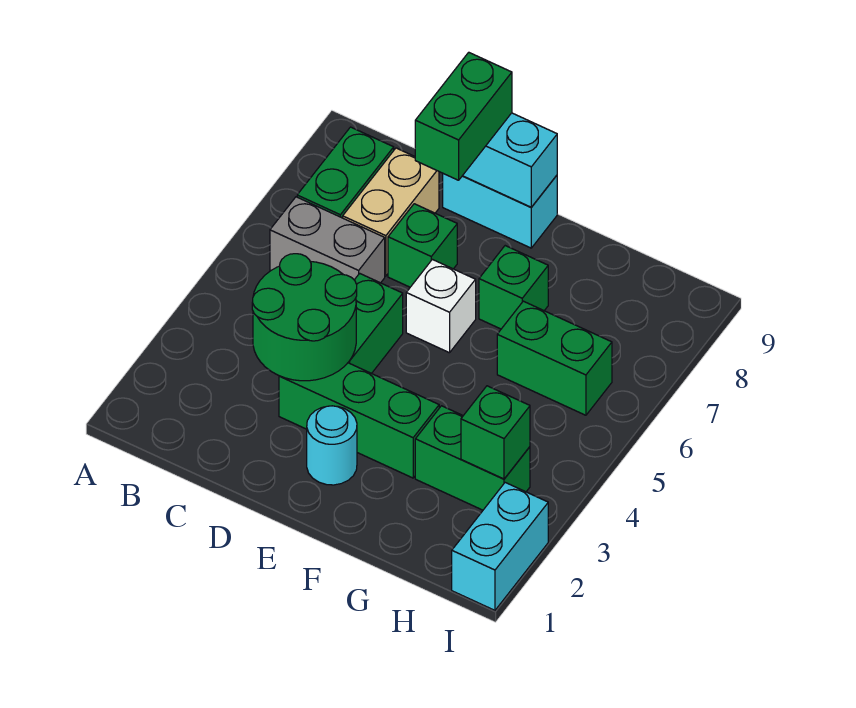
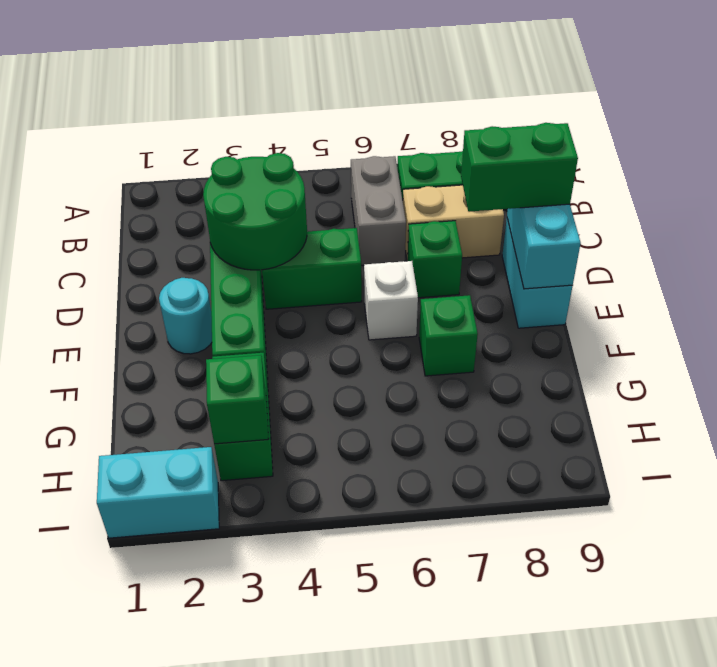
green 1x2 brick [497,301,612,415] -> none

